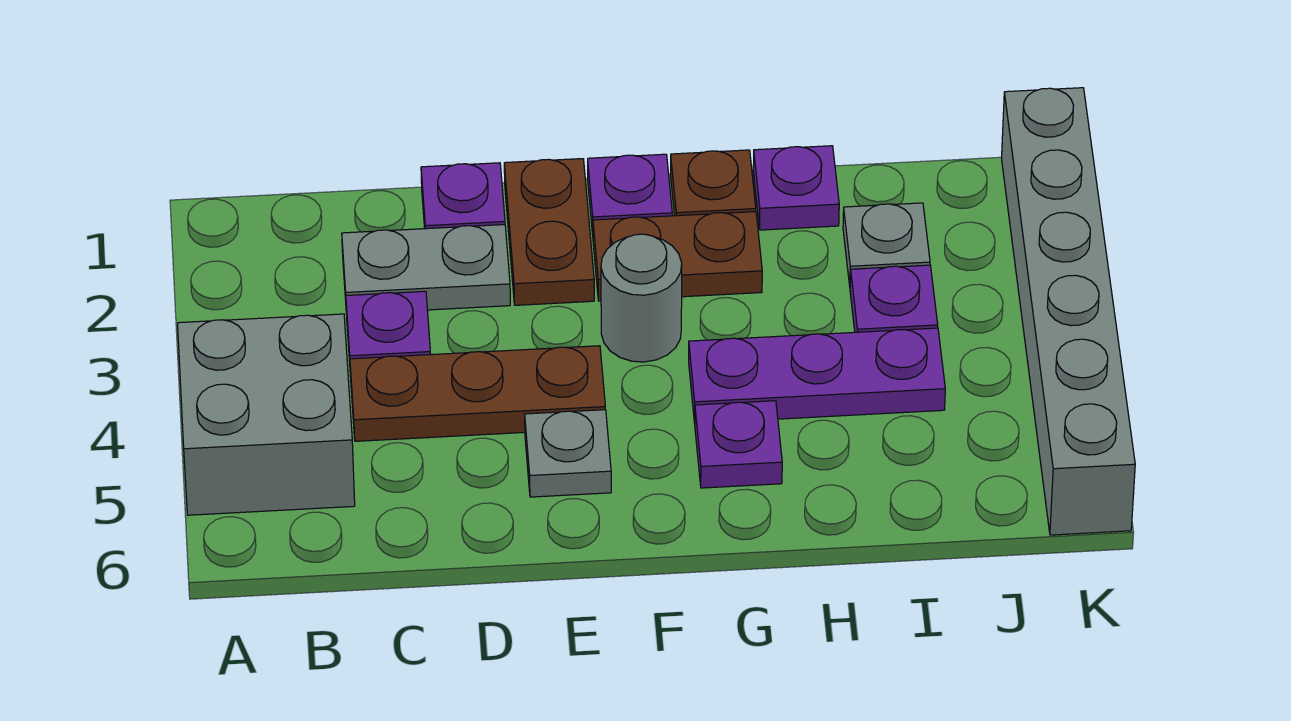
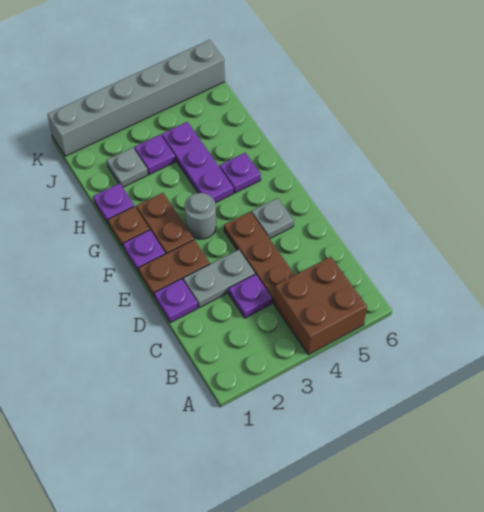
grey 2x2 brick [178,314,355,515] -> brown 2x2 brick [274,257,367,355]
grey 1x2 plate [342,225,510,310] -> grey 1x2 plate turned to [183,250,255,308]

